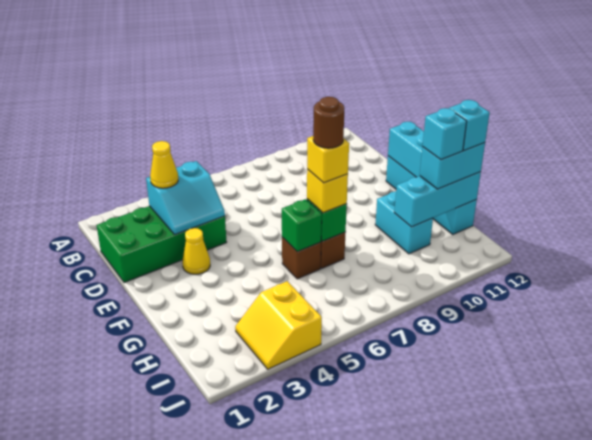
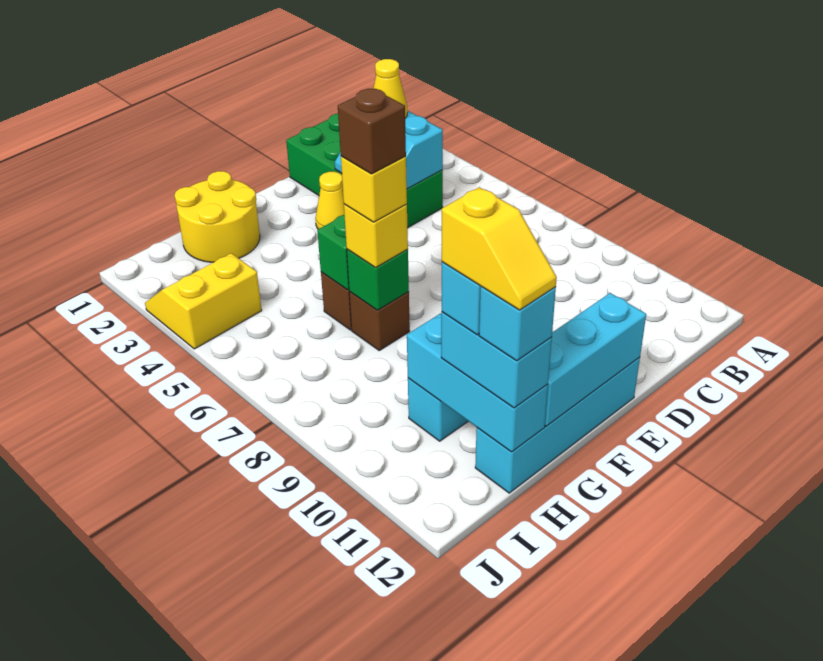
none -> yellow 2x2 round brick [174,171,260,262]
brown 1x1 round brick [313,97,344,148] -> brown 1x1 brick [338,89,406,174]
none -> yellow 1x2 slope [442,187,557,310]

